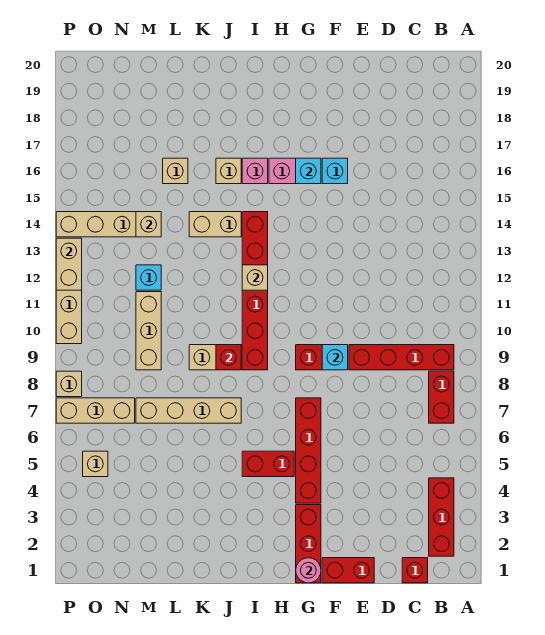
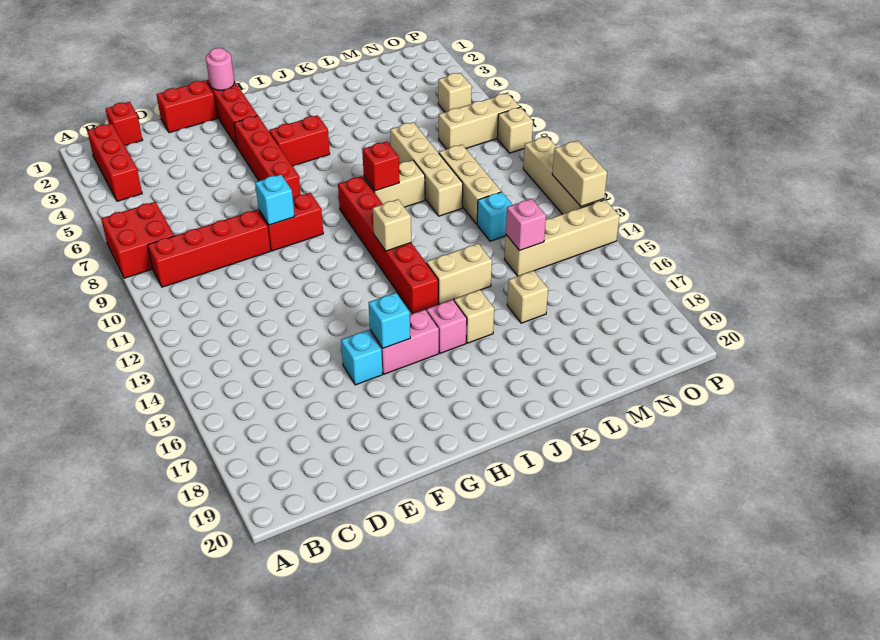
red 1x2 brick [429,371,454,423] -> red 2x2 brick [101,202,174,278]
tan 1x4 brick [136,398,241,423] -> tan 1x4 brick turned to [390,122,463,216]
tan 1x1 brick [136,212,161,237] -> pink 1x1 brick [506,199,546,251]

